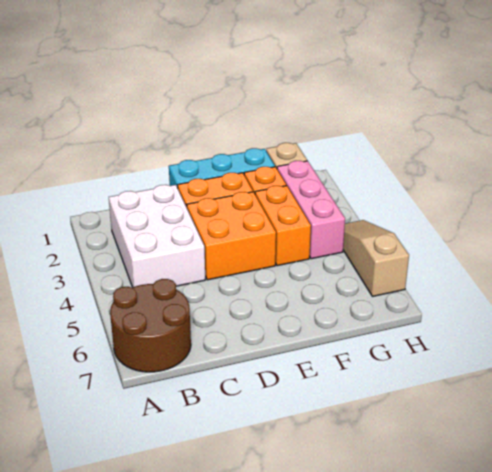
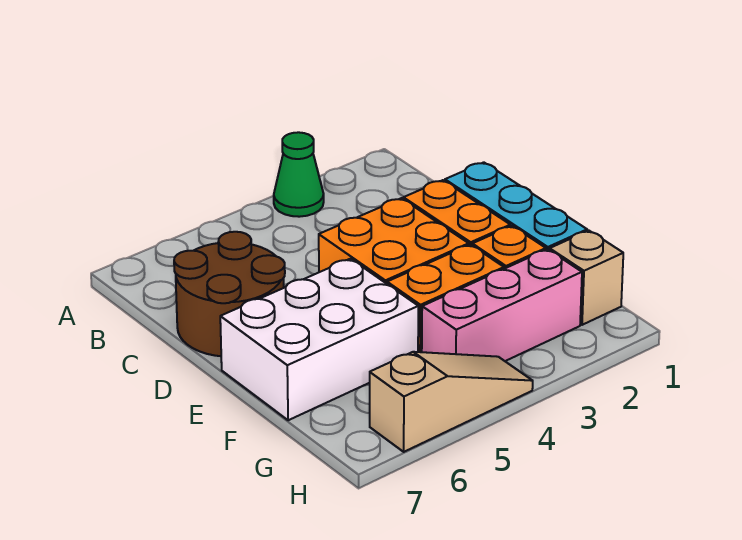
none -> green 1x1 cone [274,132,324,217]
brown 2x2 round brick [110,279,191,372] -> brown 2x2 round brick moved to [174,232,285,356]
white 2x3 brick [109,185,205,287] -> white 2x3 brick moved to [220,259,418,420]

